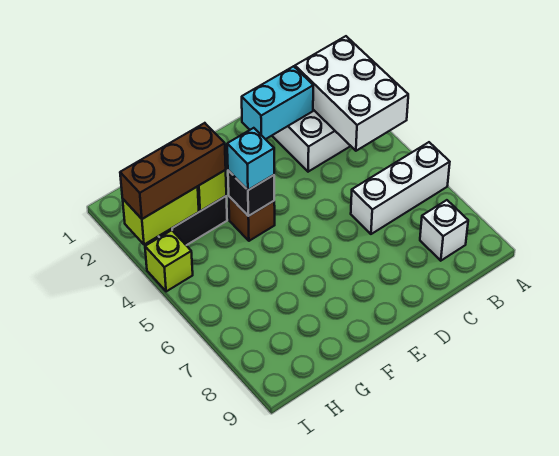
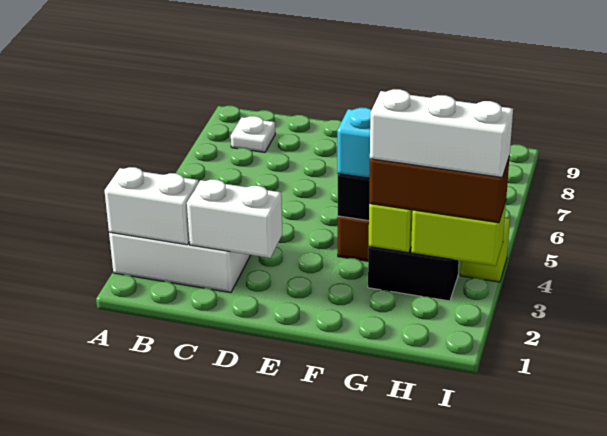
white 2x3 brick [295,36,408,151] -> white 1x2 brick [104,167,199,245]
white 1x3 brick [351,142,450,234] -> white 1x3 brick moved to [370,89,513,177]
white 1x1 brick [420,200,468,261] -> white 1x1 plate [231,116,275,152]
cyan 1x2 brick [242,66,313,139] -> white 1x2 brick [187,180,282,258]

